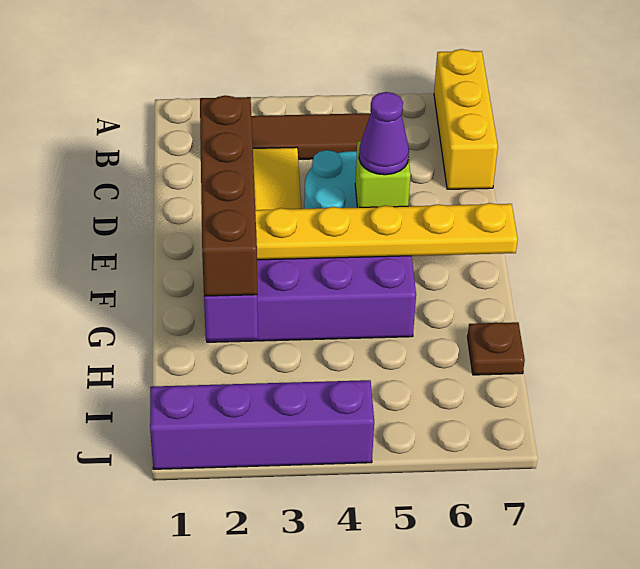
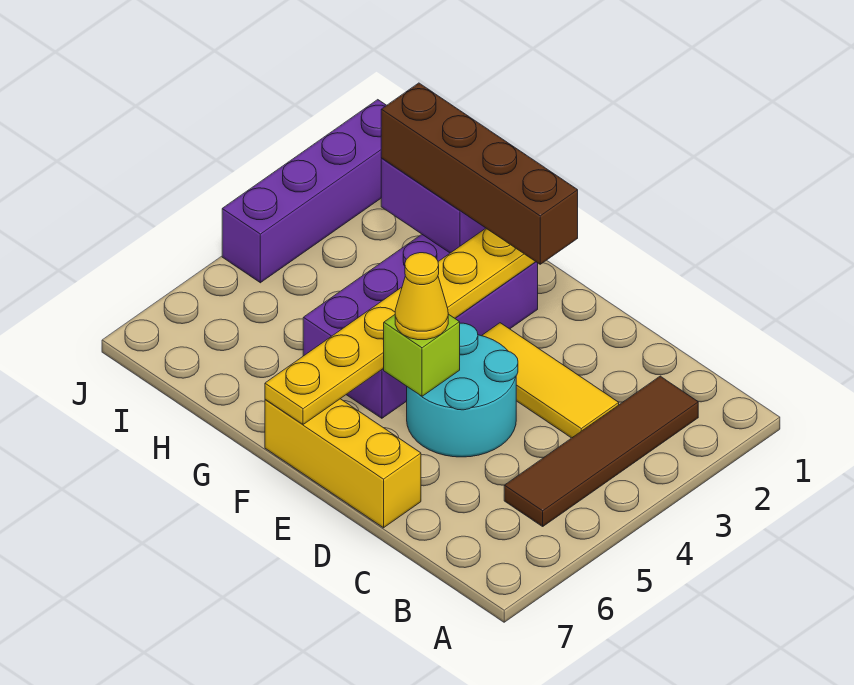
yellow 1x3 brick [434,49,498,189] -> yellow 1x3 brick moved to [265,399,421,528]
purple 1x1 cone [359,92,409,175] -> yellow 1x1 cone [395,253,448,340]
brown 1x1 plate [468,322,525,375] -> none

